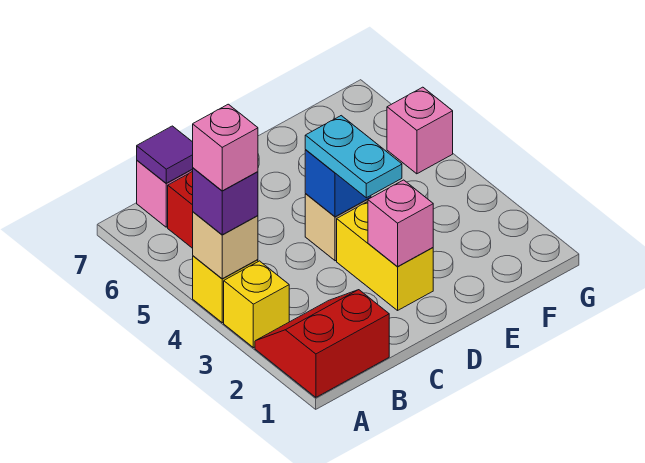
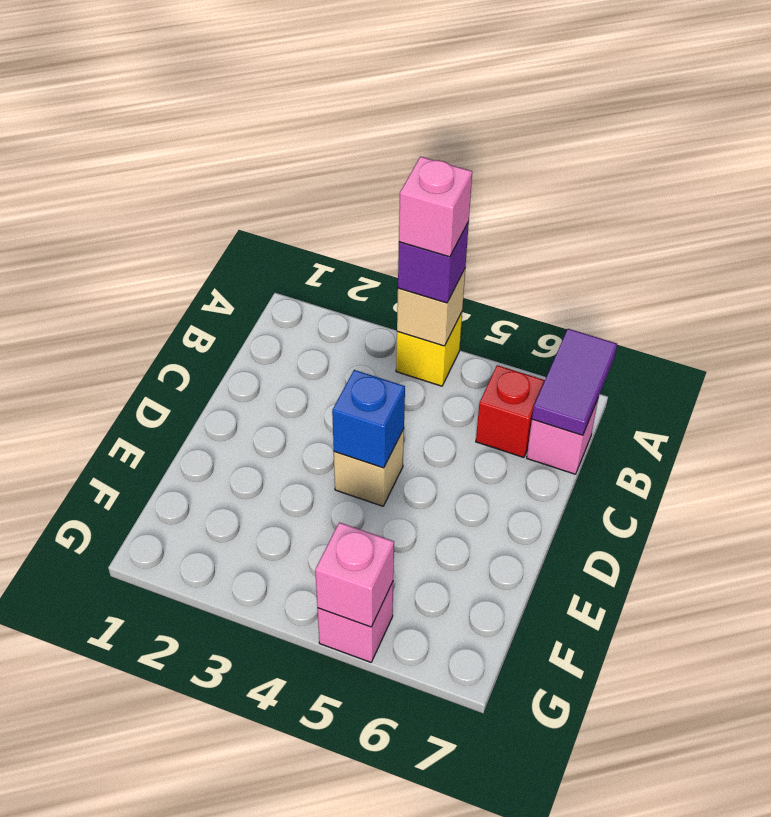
red 2x2 slope [255,290,389,397] -> none
yellow 1x1 brick [224,261,289,348] -> none
purple 1x1 tile [137,126,193,183] -> purple 1x2 tile [532,329,617,435]
yellow 1x2 brick [337,202,433,310] -> none
pink 1x1 brick [368,180,433,267] -> pink 1x1 brick moved to [315,522,394,627]
cyan 1x2 plate [305,116,402,198] -> none

